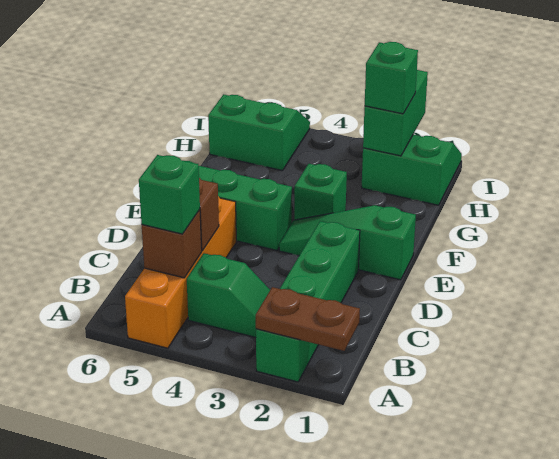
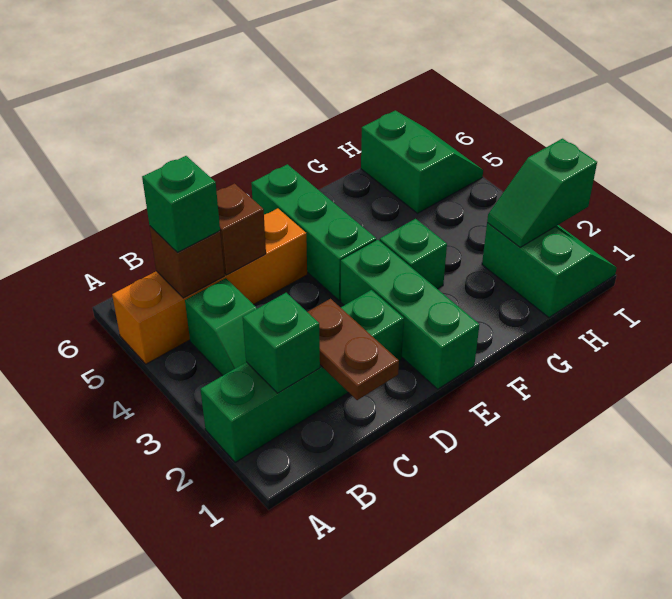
brown 1x2 plate [256,287,360,351] -> brown 1x2 plate moved to [308,299,399,400]
green 1x3 slope [279,205,416,280] -> green 1x3 brick [341,240,479,389]
green 1x2 brick [363,70,428,156] -> green 1x2 slope [487,139,597,247]
green 1x1 brick [365,42,418,114] -> green 1x1 brick moved to [243,293,320,393]

